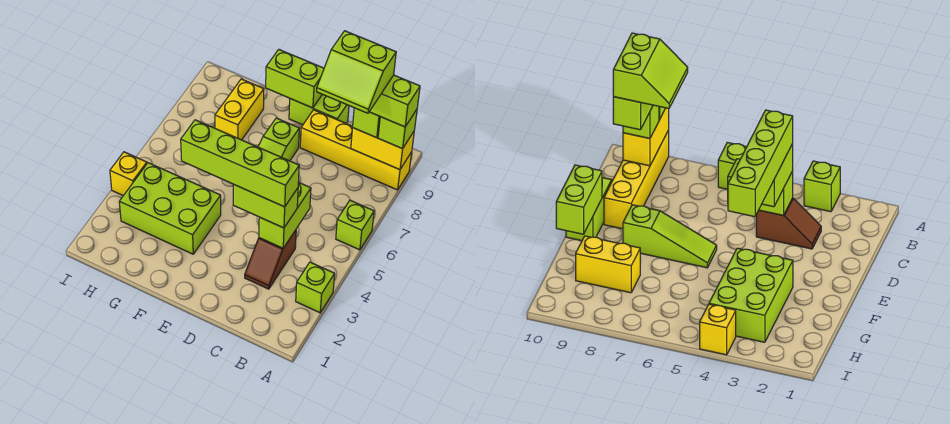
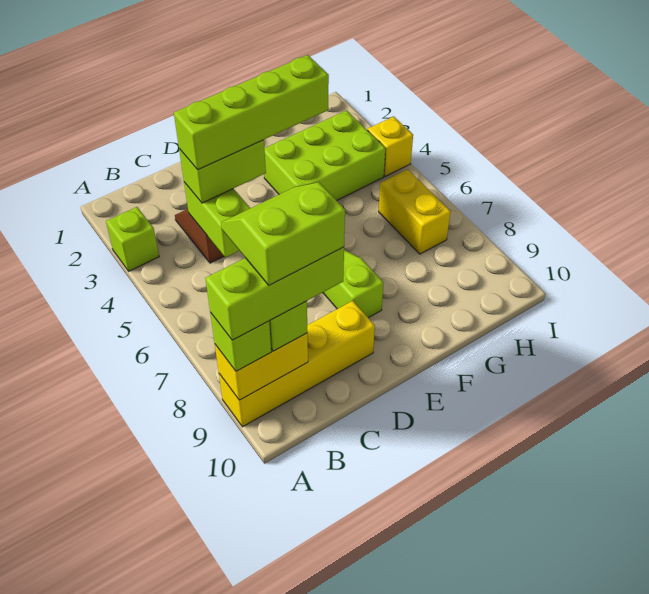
lime 1x1 brick [336,200,374,250] -> none
lime 1x2 brick [289,94,349,125] -> none
lime 1x2 brick [266,50,324,108] -> none
yellow 1x2 brick [215,79,264,140] -> yellow 1x2 brick moved to [379,169,451,254]

